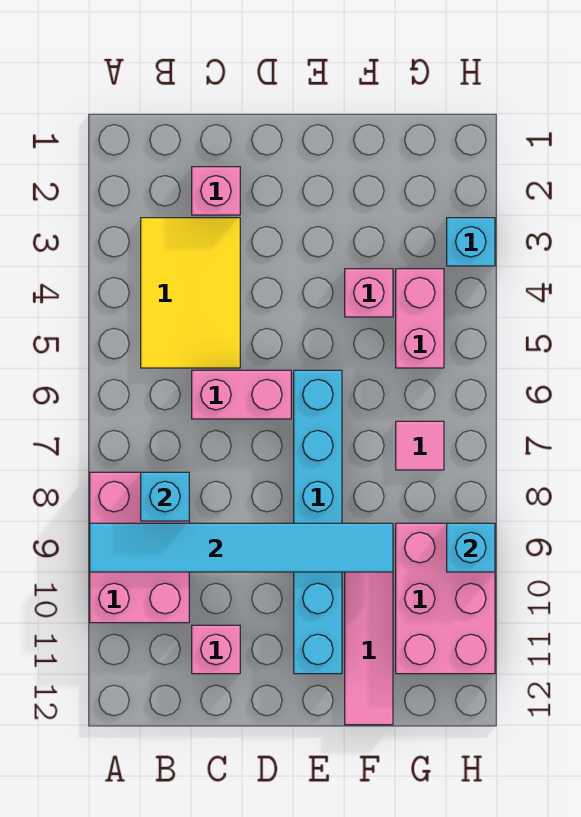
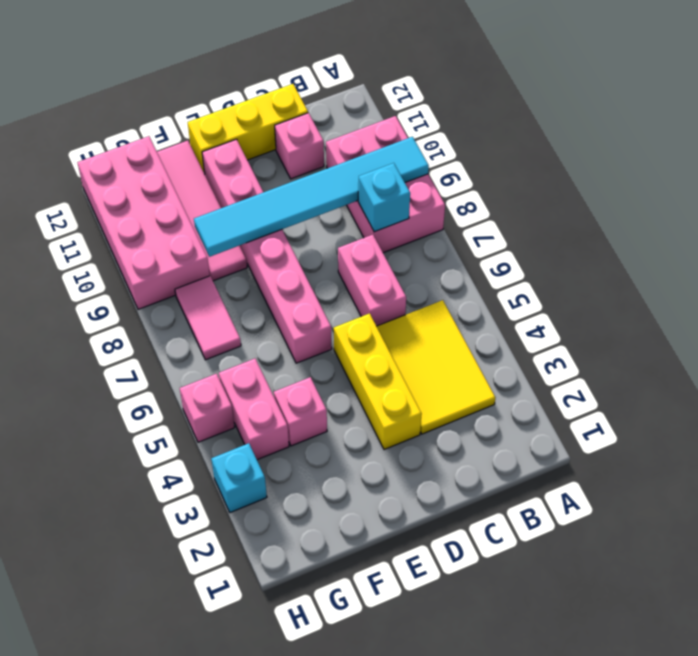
pink 1x1 brick [192,167,240,215] -> pink 1x1 brick moved to [180,374,235,442]
pink 1x2 brick [192,370,291,419] -> pink 1x2 brick turned to [338,235,406,326]
none -> yellow 1x3 brick [188,84,308,174]
none -> yellow 1x3 brick [334,313,422,450]
cyan 1x6 brick [294,370,342,674] -> pink 1x6 brick [202,139,332,363]
pink 1x1 tile [396,421,444,470] -> pink 1x2 tile [175,276,241,360]
pink 2x3 brick [396,523,495,674] -> pink 2x4 brick [77,136,210,309]
cyan 1x1 brick [447,523,495,572] -> none

